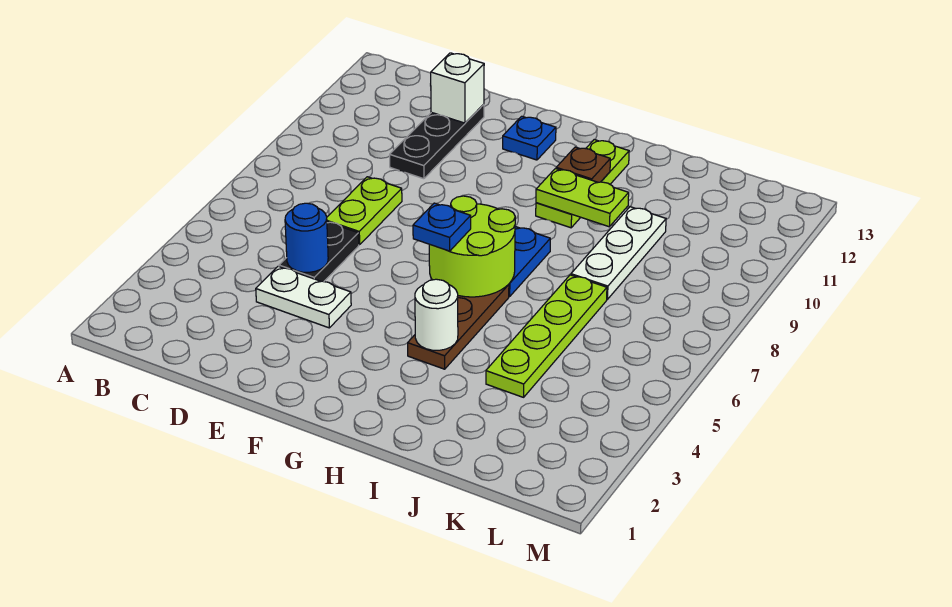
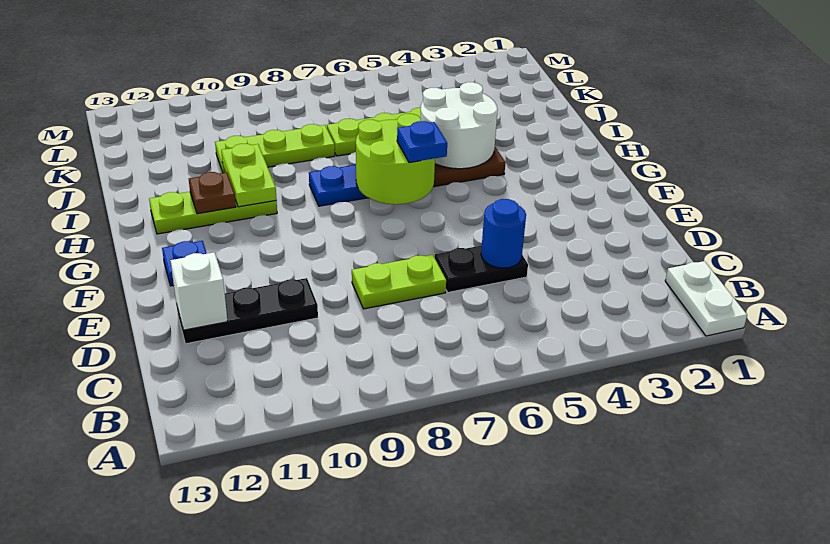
white 1x2 plate [256,266,351,328] -> white 1x2 plate moved to [665,261,747,336]
white 1x1 round brick [415,279,458,350] -> white 2x2 round brick [421,82,498,169]
white 1x3 plate [571,207,666,299] -> lime 1x3 plate [215,124,335,173]

